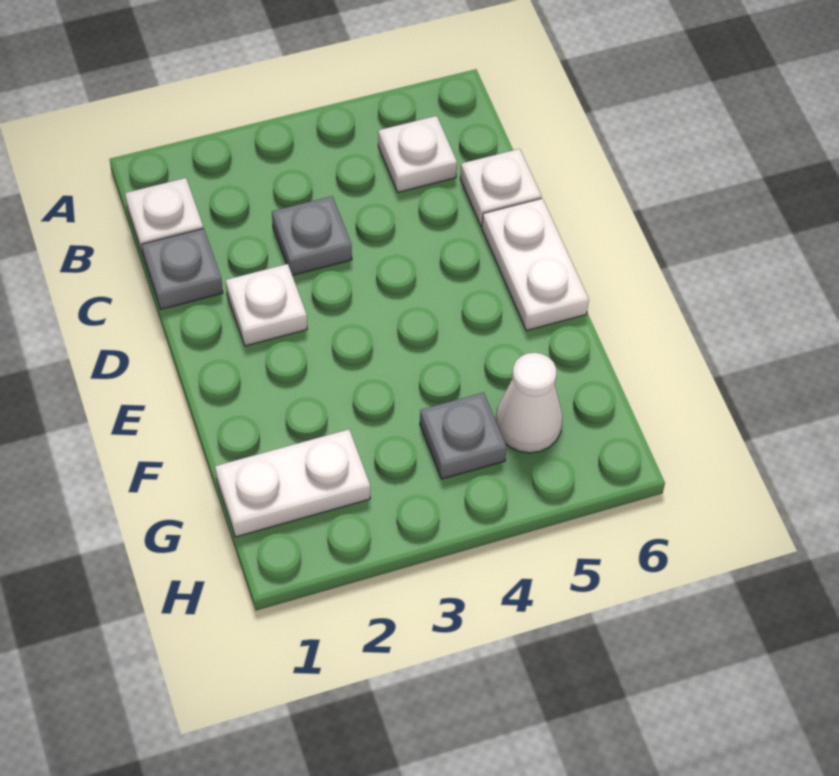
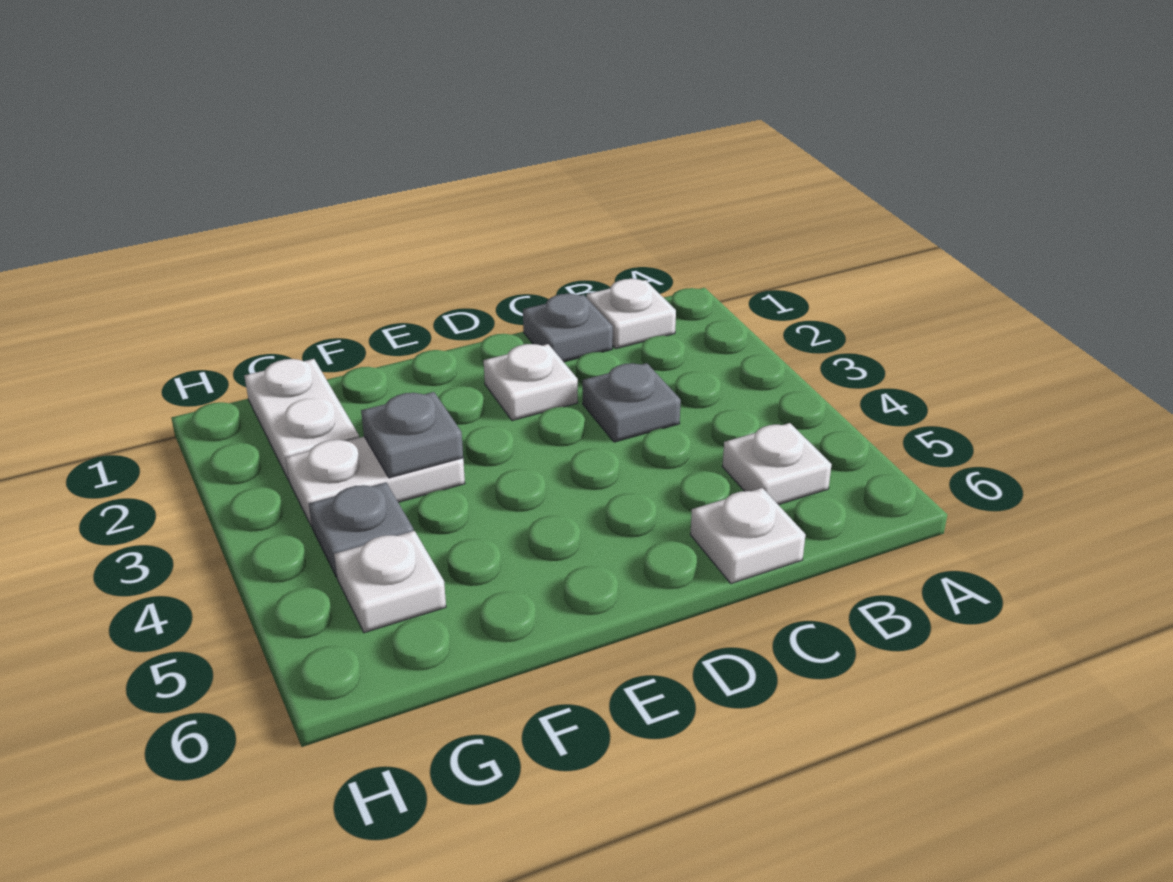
white 1x2 plate [482,198,589,331] -> white 1x2 plate moved to [286,437,465,527]
none -> grey 1x1 plate [361,392,463,478]
white 1x1 cone [496,353,563,453] -> white 1x1 plate [334,531,446,633]

